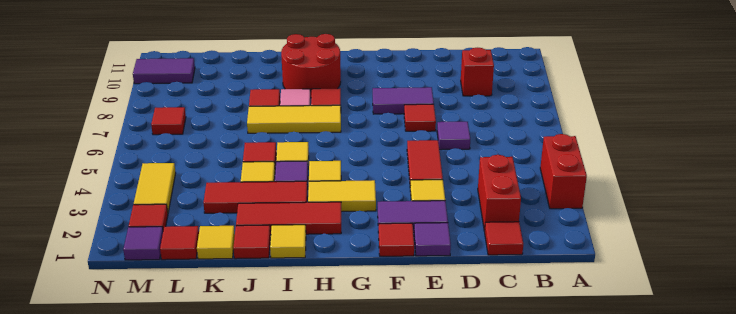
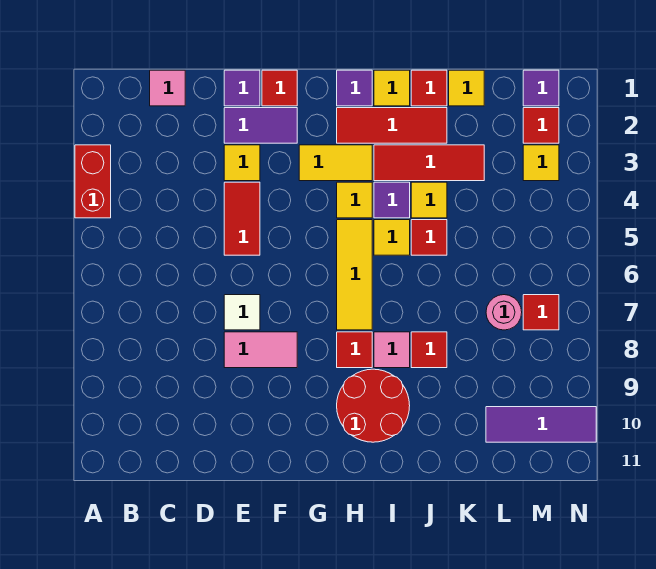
red 1x1 tile [484,222,523,255] -> pink 1x1 tile [150,70,185,106]
red 1x2 brick [478,155,521,230] -> none
red 1x1 brick [461,48,494,96] -> none
purple 1x1 tile [437,122,470,150] -> purple 1x1 tile moved to [337,70,372,106]
red 1x1 tile [404,104,436,131] -> white 1x1 tile [224,295,260,330]
purple 1x2 tile [373,87,434,114] -> pink 1x2 tile [224,332,297,368]
yellow 1x3 tile [247,105,341,133] -> yellow 1x3 tile turned to [337,220,372,330]
red 1x1 tile [160,226,199,260] -> none
none -> pink 1x1 round brick [486,295,522,330]
yellow 1x2 tile [134,163,176,212] -> yellow 1x1 tile [523,145,559,181]
purple 1x2 tile [133,58,195,84] -> purple 1x3 tile [486,407,596,442]

